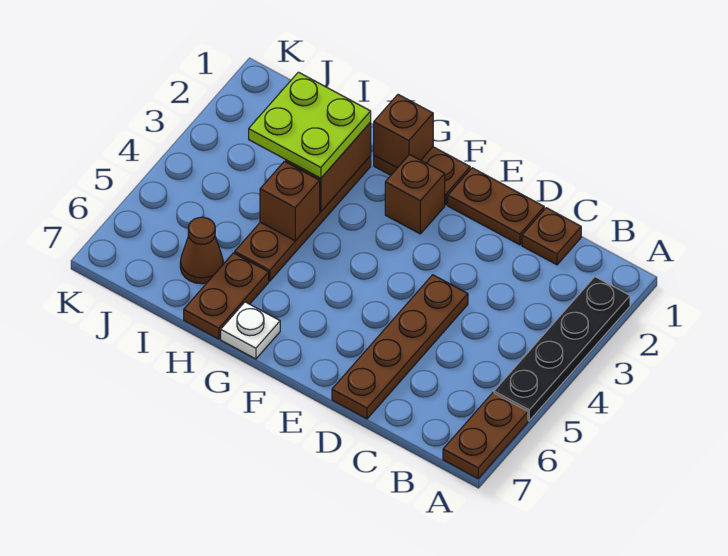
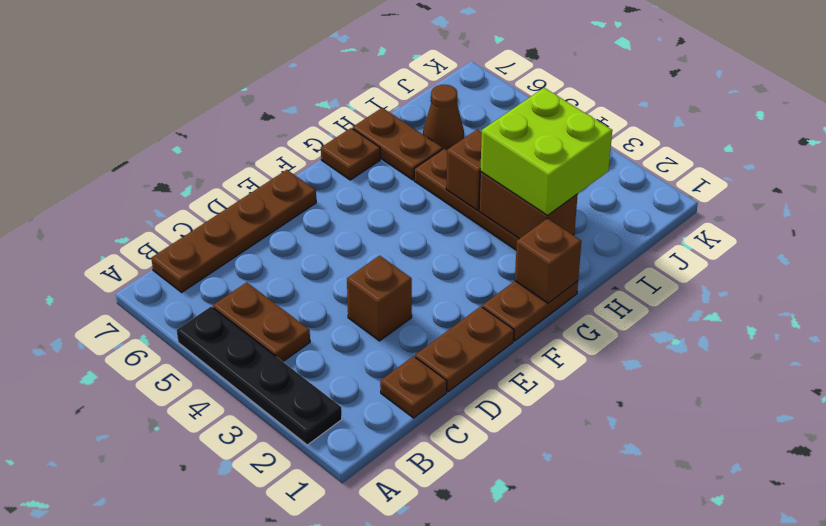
brown 1x2 plate [443,393,528,479] -> brown 1x2 plate moved to [213,282,310,361]
brown 1x4 plate [332,275,468,419] -> brown 1x4 plate turned to [151,170,316,292]
brown 1x1 brick [385,154,445,234] -> brown 1x1 brick moved to [347,256,412,341]
white 1x1 plate [221,302,280,359] -> brown 1x1 plate [321,128,380,180]
lime 2x2 plate [249,72,371,178] -> lime 2x2 brick [480,88,612,216]

